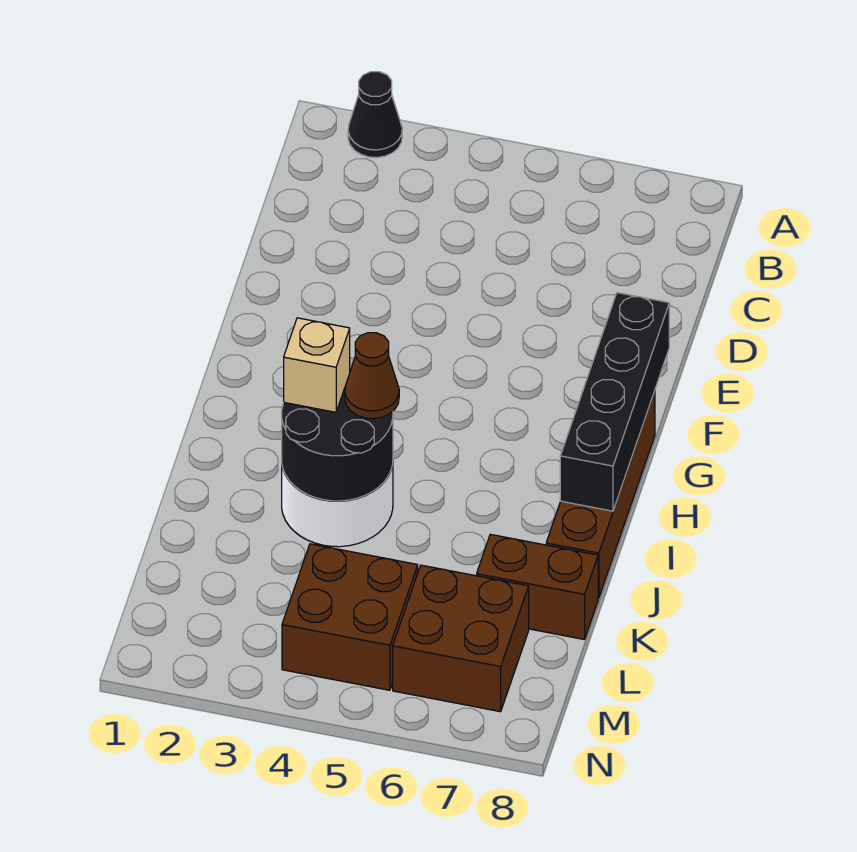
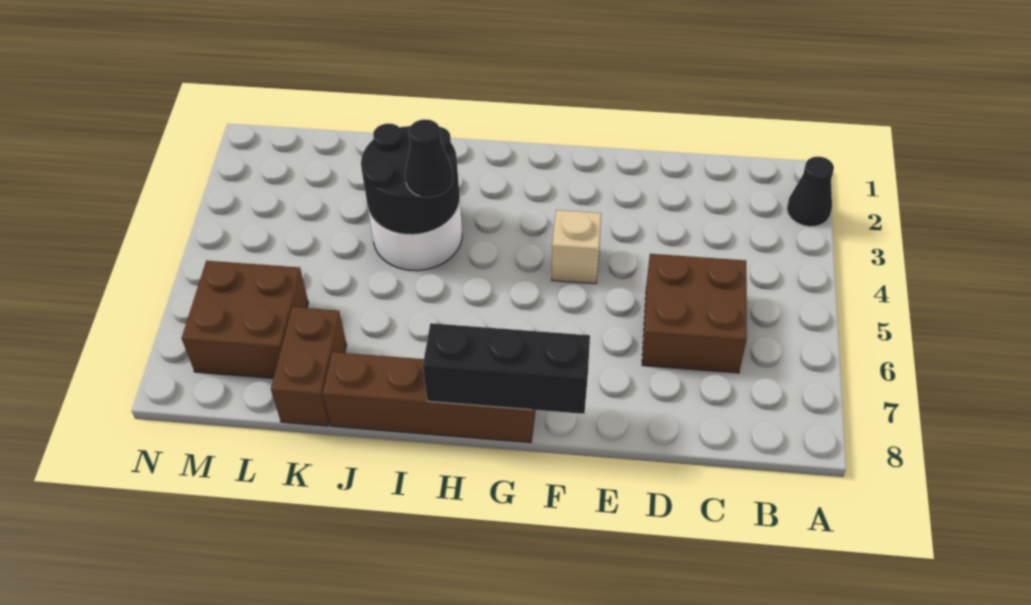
black 1x4 brick [560,293,669,511] -> black 1x3 brick [423,323,590,414]
tan 1x1 brick [284,318,350,412] -> tan 1x1 brick moved to [552,210,601,284]
brown 1x1 cone [345,333,399,419] -> black 1x1 cone [405,119,453,197]
brown 2x2 brick [282,544,418,690] -> brown 2x2 brick moved to [642,254,747,373]

